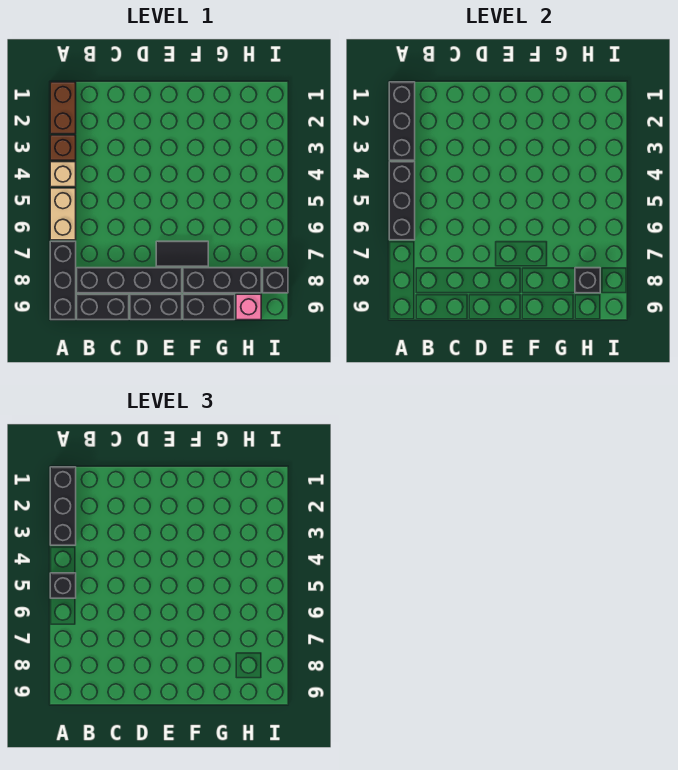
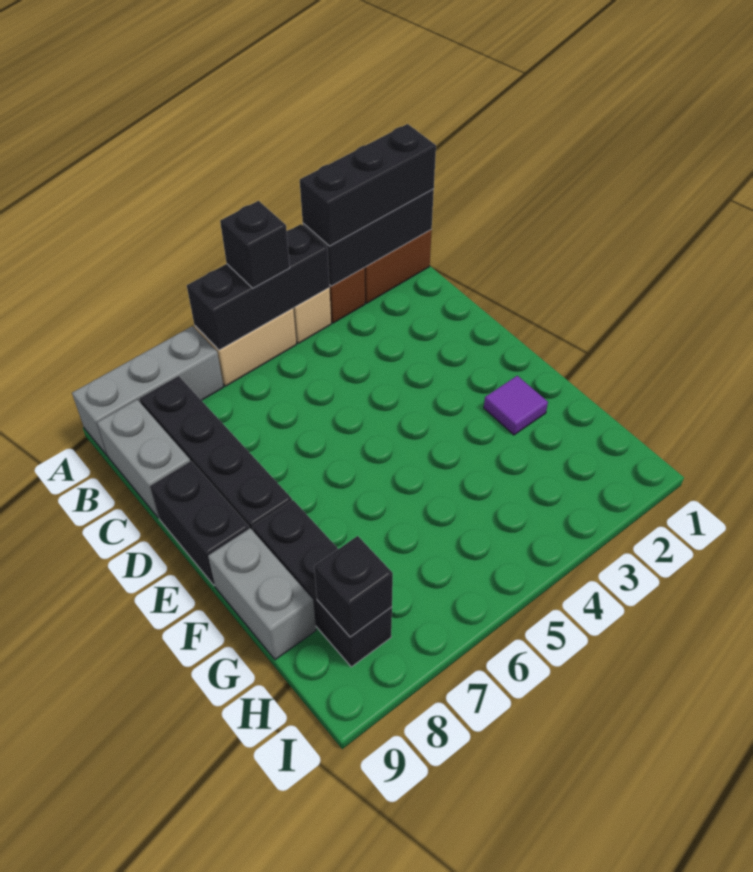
black 1x3 brick [50,241,76,320] -> grey 1x3 brick [72,326,223,456]
black 1x2 brick [77,294,129,320] -> grey 1x2 brick [97,400,190,518]
black 1x2 tile [156,241,208,266] -> none
none -> purple 1x1 tile [484,376,548,435]
black 1x2 brick [183,294,235,320] -> grey 1x2 brick [208,528,316,660]
pink 1x1 brick [236,294,261,320] -> none
black 1x1 brick [263,268,288,293] -> none

